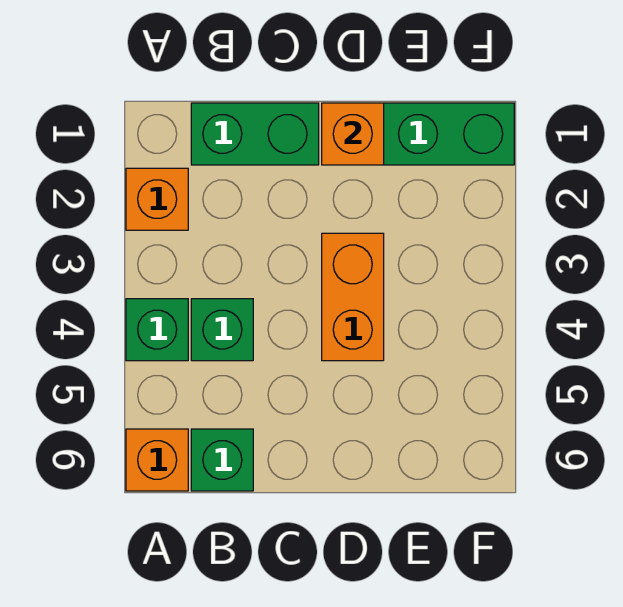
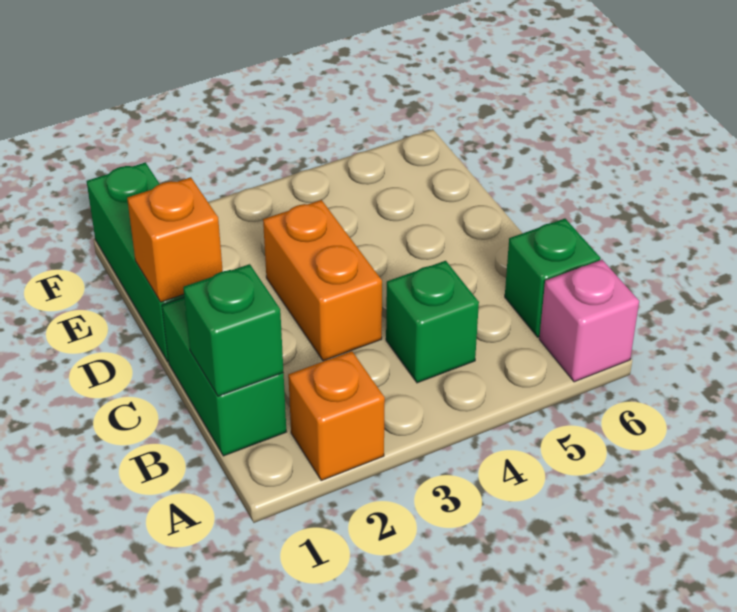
green 1x1 brick [126,299,188,361] -> green 1x1 brick moved to [183,264,283,396]
orange 1x1 brick [126,429,188,491] -> pink 1x1 brick [539,260,639,382]
orange 1x2 brick [322,233,384,361] -> orange 1x2 brick turned to [263,200,382,361]

